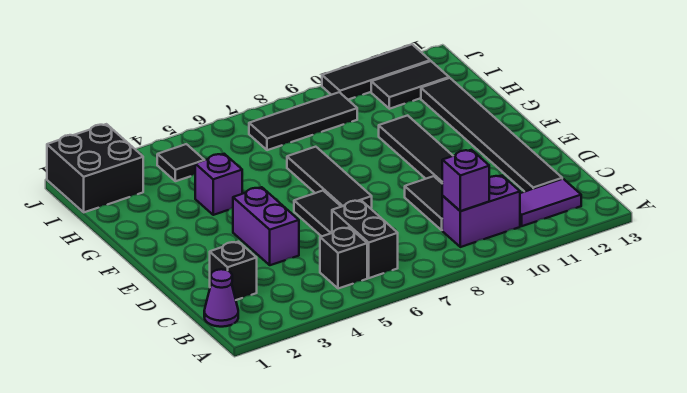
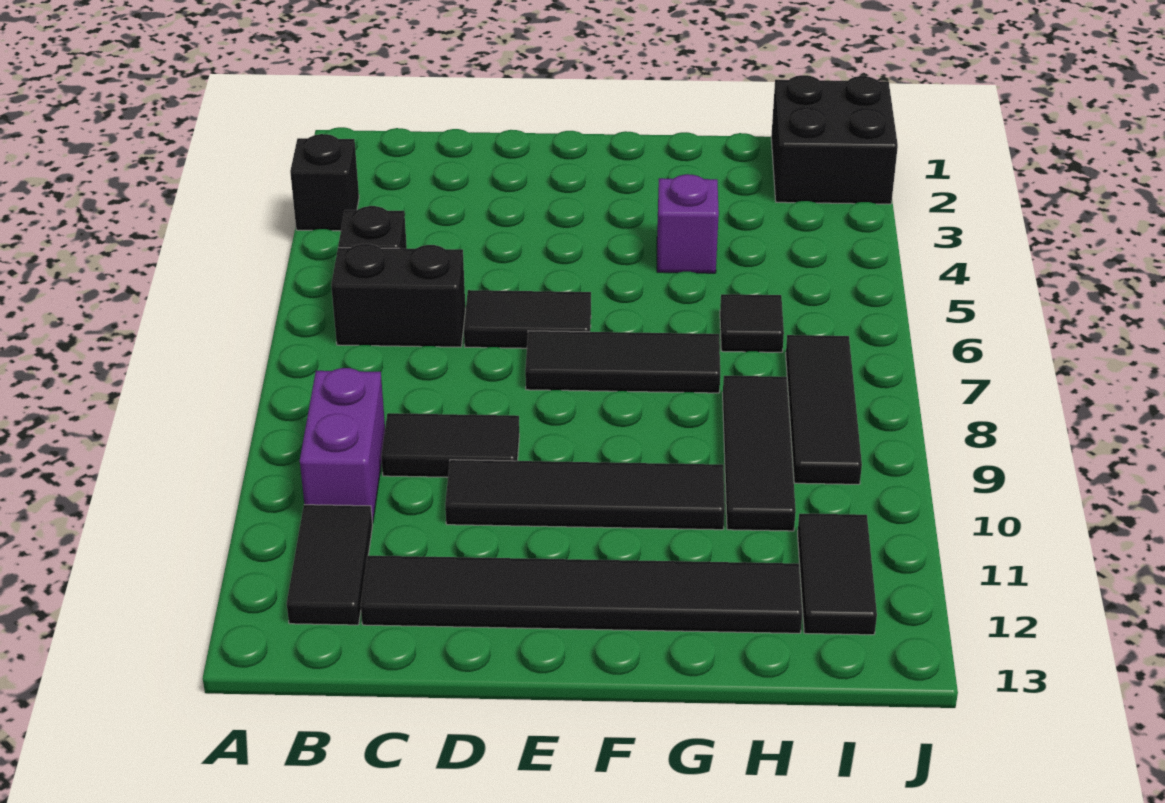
purple 1x1 cone [204,269,238,327] -> none
purple 1x1 brick [442,150,489,211] -> none
purple 1x2 tile [520,179,581,226] -> black 1x2 tile [287,505,373,625]
black 1x1 brick [210,242,257,300] -> black 1x1 brick moved to [290,134,359,231]
purple 1x2 brick [233,187,299,265] -> none
black 1x1 tile [157,144,204,181] -> black 1x1 tile moved to [720,294,784,352]
black 1x3 tile [322,44,430,100] -> black 1x3 tile moved to [723,376,796,531]

